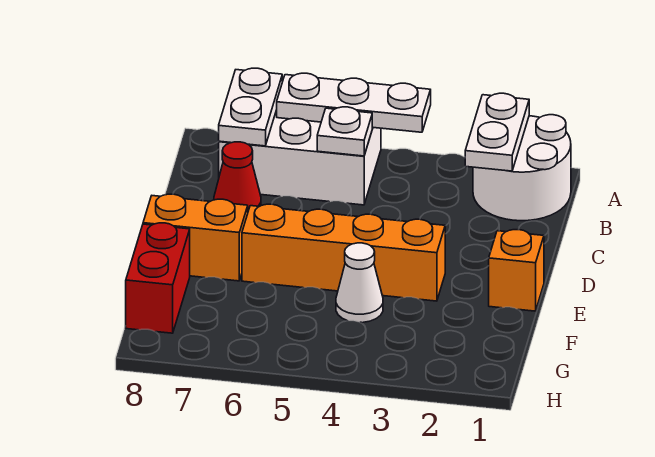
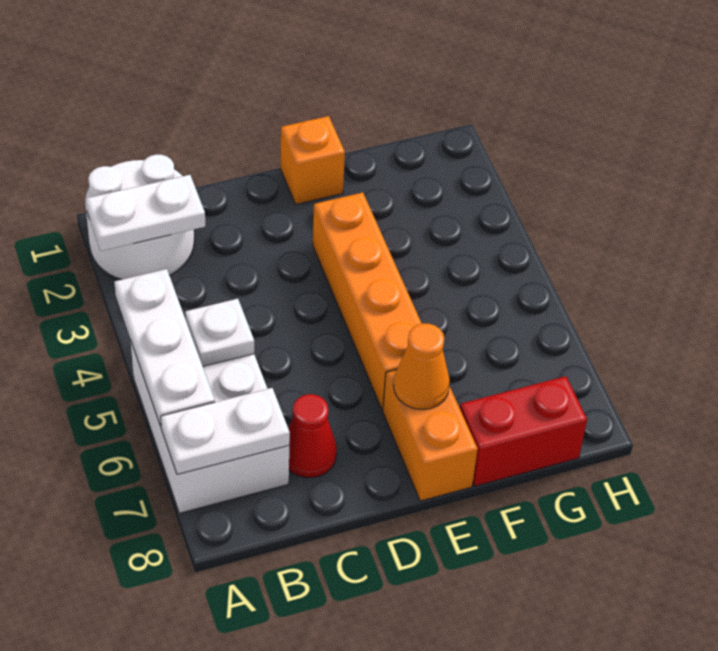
none -> orange 1x1 cone [394,323,450,410]
white 1x1 cone [336,243,383,323] -> none

